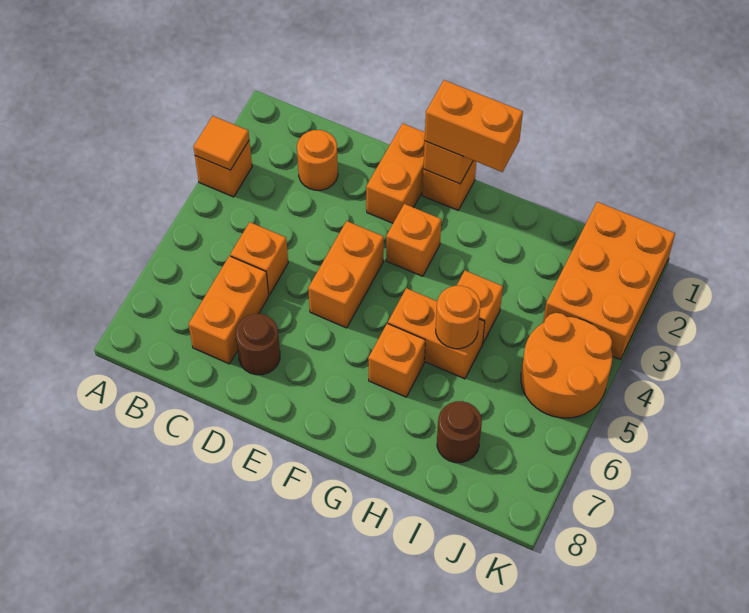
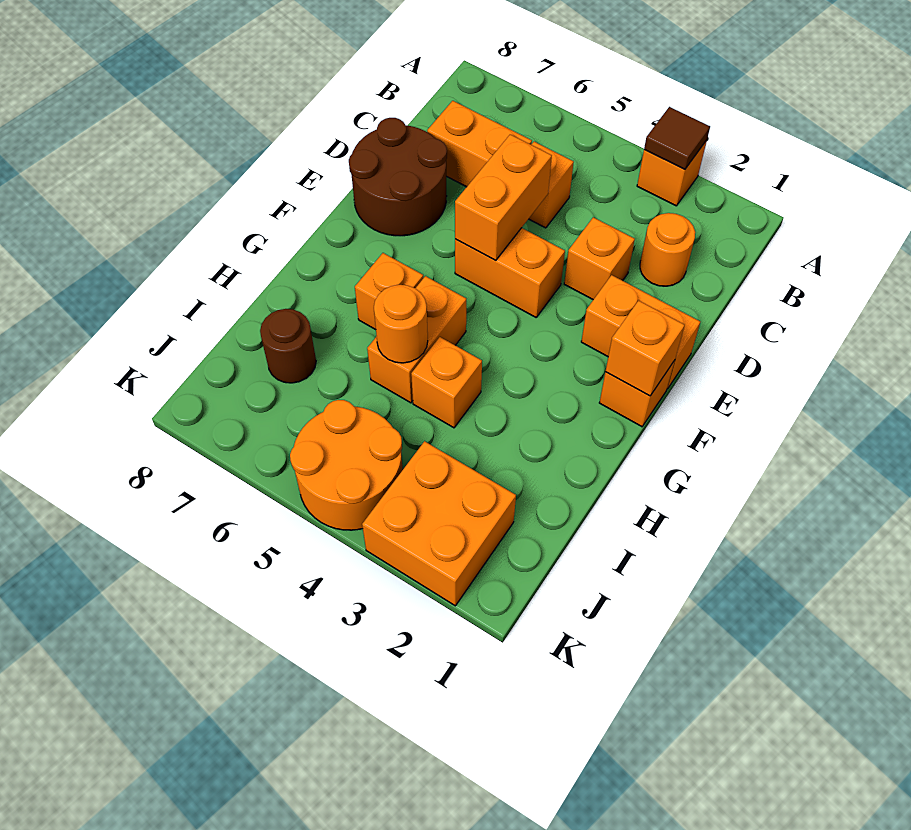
orange 1x1 tile [193,116,249,170] -> brown 1x1 tile [644,107,710,170]
brown 1x1 round brick [236,314,280,375] -> brown 2x2 round brick [349,118,447,236]
orange 1x2 brick [425,80,523,172] -> orange 1x2 brick moved to [455,134,552,261]
orange 1x1 brick [386,204,441,276] -> orange 1x1 brick moved to [564,217,635,300]
orange 2x3 brick [543,202,675,360] -> orange 2x2 brick [362,441,516,606]

